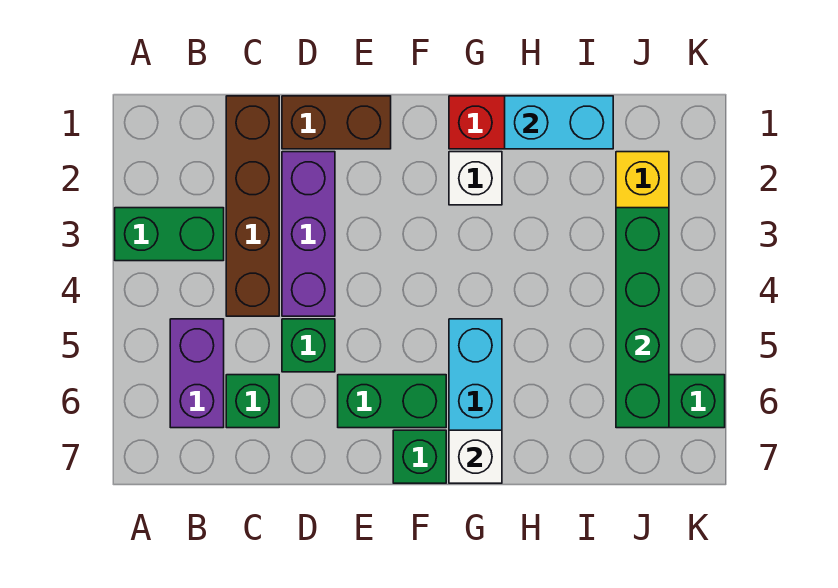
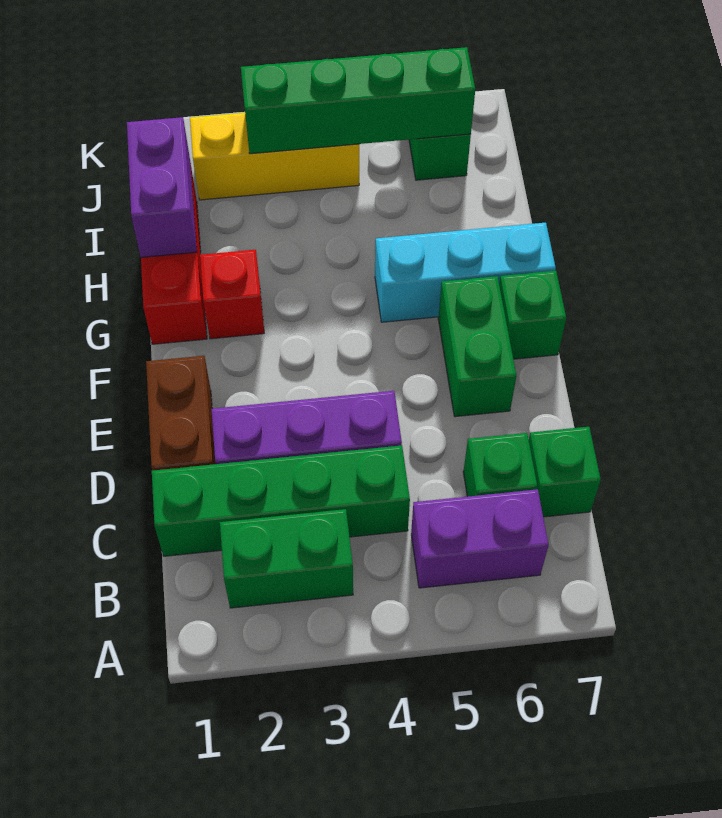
green 1x2 brick [115,208,224,261] -> green 1x2 brick turned to [220,509,353,608]
brown 1x4 brick [226,96,279,316] -> green 1x4 brick [152,445,410,556]
green 1x1 brick [282,319,335,372] -> green 1x1 brick moved to [529,427,601,517]
white 1x1 brick [449,152,502,205] -> red 1x1 brick [200,250,264,339]
white 1x1 brick [449,430,502,483] -> none
cyan 1x2 brick [505,96,613,149] -> purple 1x2 brick [127,117,197,257]

